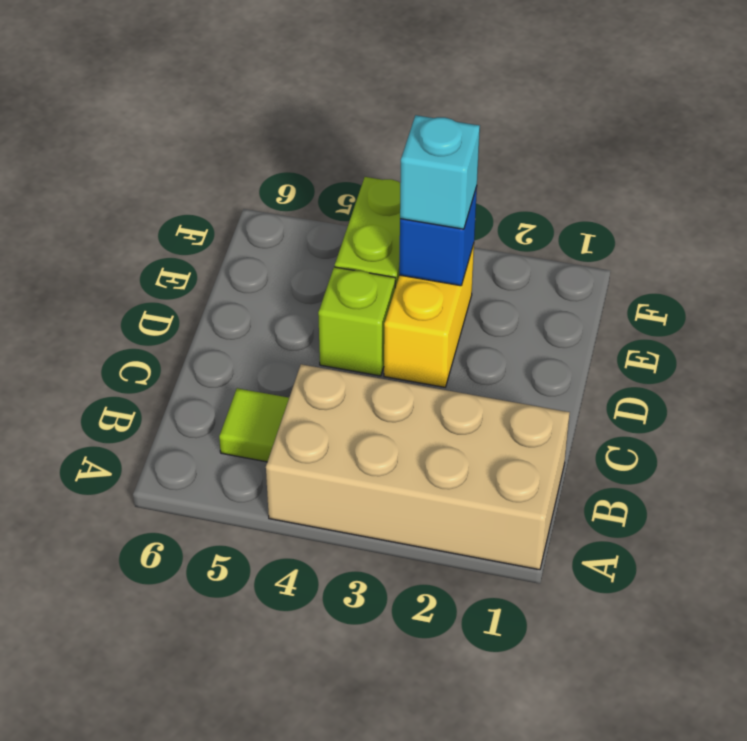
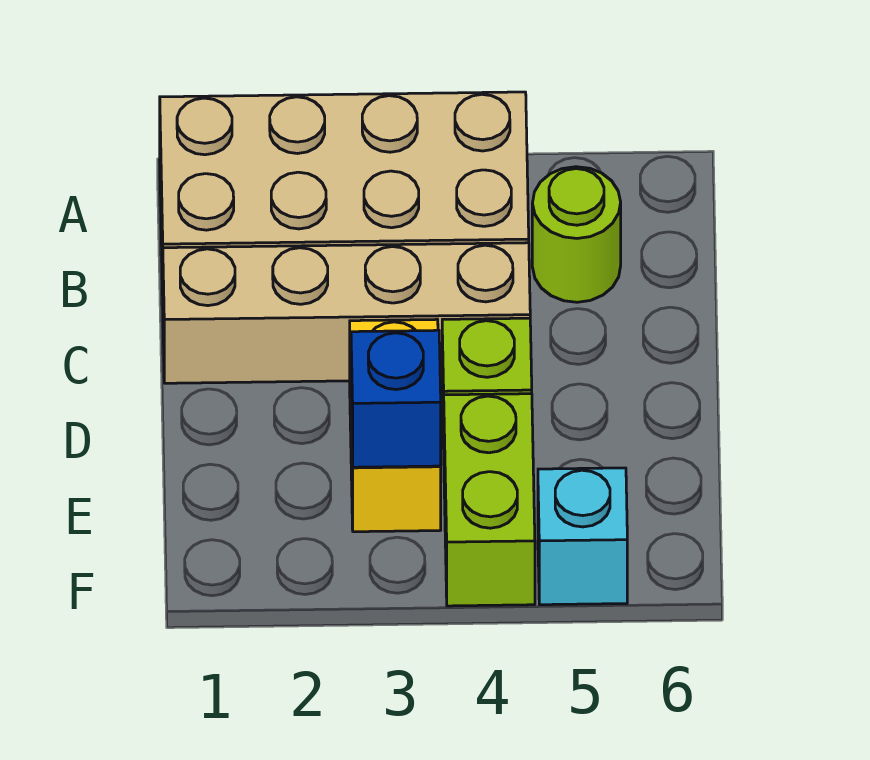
lime 1x1 tile [219,388,289,462] -> lime 1x1 round brick [532,167,621,302]
none -> tan 1x4 brick [163,243,530,383]
cyan 1x1 brick [400,115,480,229] -> cyan 1x1 brick moved to [538,468,627,605]

